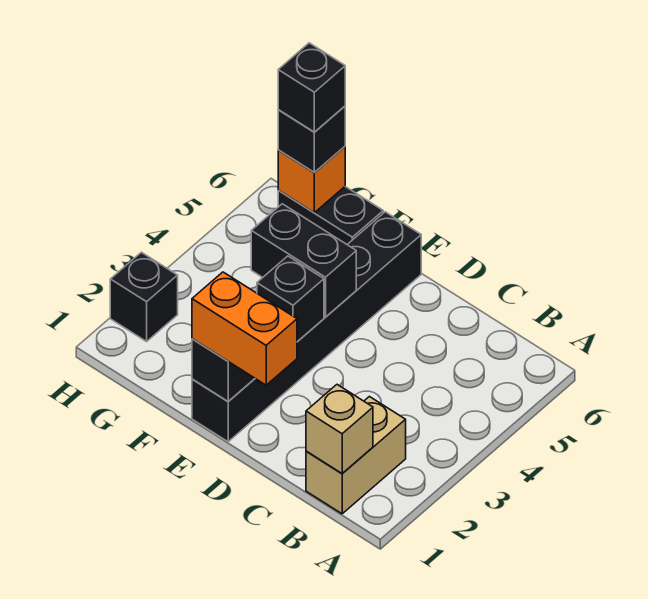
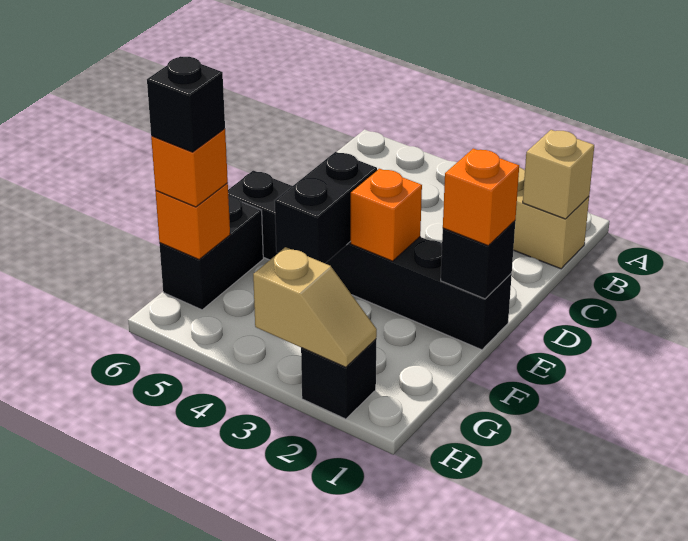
orange 1x2 brick [192,272,297,385] -> orange 1x1 brick [443,149,519,246]
black 1x1 brick [257,256,324,342] -> orange 1x1 brick [351,168,422,261]
black 1x1 brick [278,106,345,172] -> orange 1x1 brick [151,129,228,207]
none -> tan 1x2 slope [253,247,377,367]

